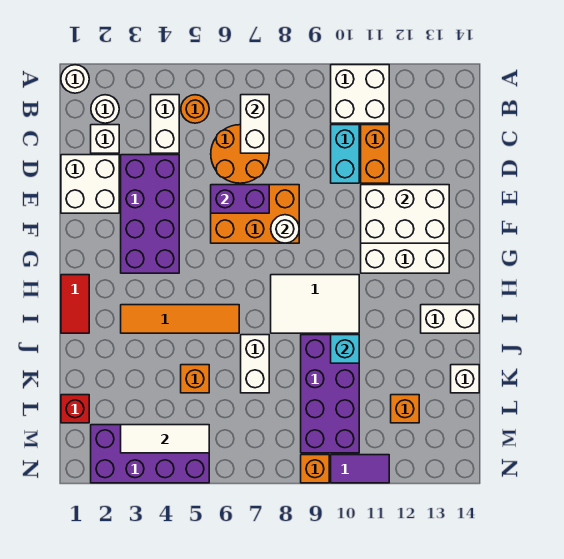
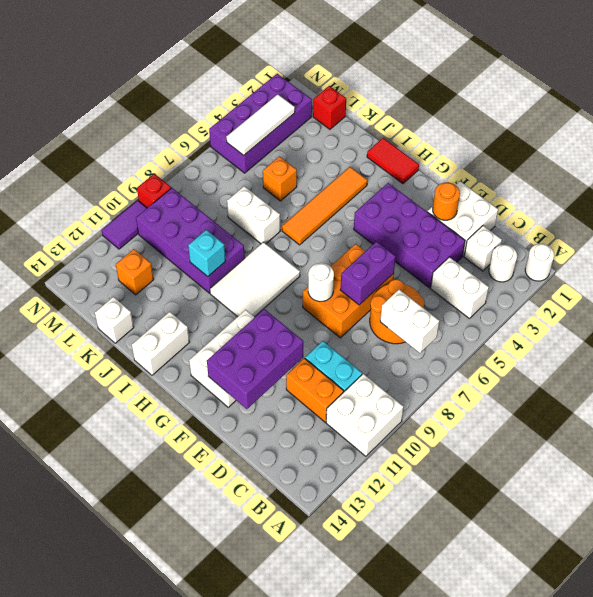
orange 1x1 round brick [181,95,209,123] -> orange 1x1 round brick moved to [433,182,460,220]
white 2x3 brick [361,185,449,243] -> purple 2x3 brick [207,309,303,409]
orange 1x1 brick [301,455,329,483] -> red 1x1 brick [137,174,171,208]

